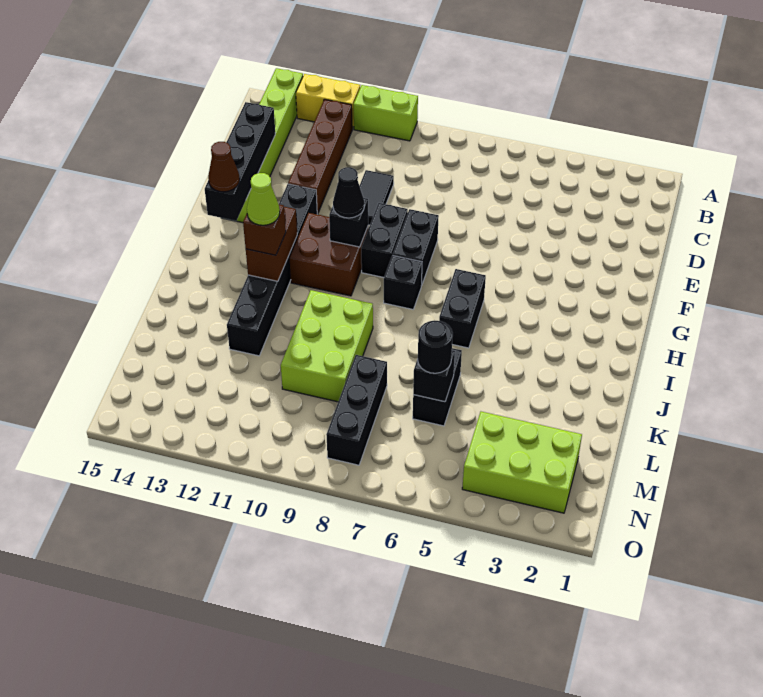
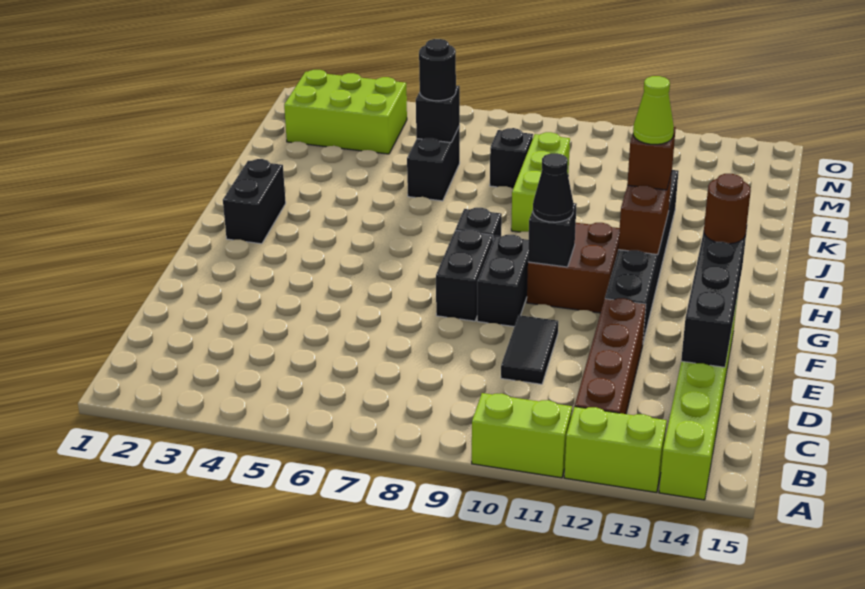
yellow 1x2 brick [296,74,360,129] -> lime 1x2 brick [564,407,667,493]
brown 1x1 cone [208,142,240,192] -> brown 1x1 round brick [704,174,751,244]
black 1x2 brick [439,269,486,348] -> black 1x2 brick moved to [223,159,286,244]
lime 2x3 brick [281,290,373,402] -> lime 1x3 brick [511,132,570,232]
black 1x3 brick [326,355,387,465] -> black 1x1 brick [490,128,533,189]

